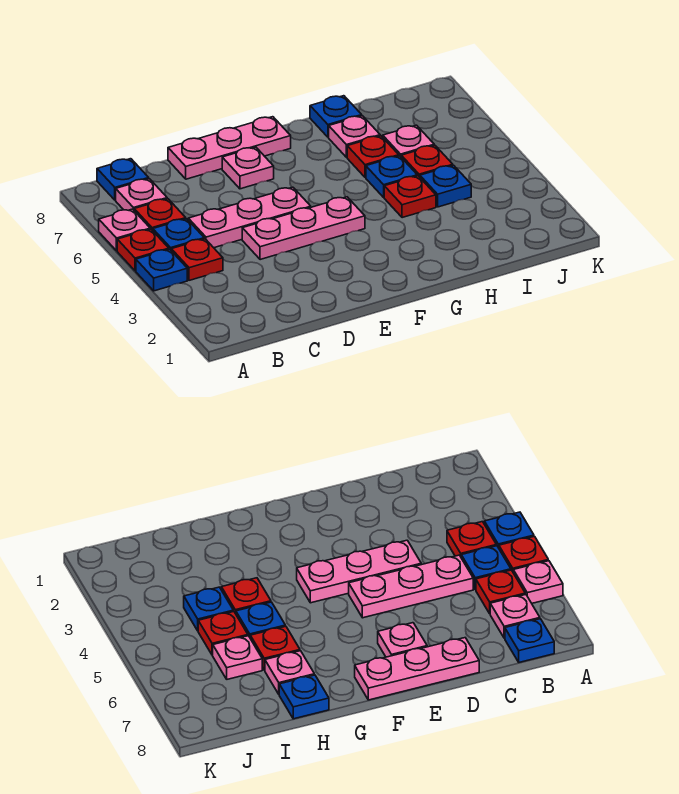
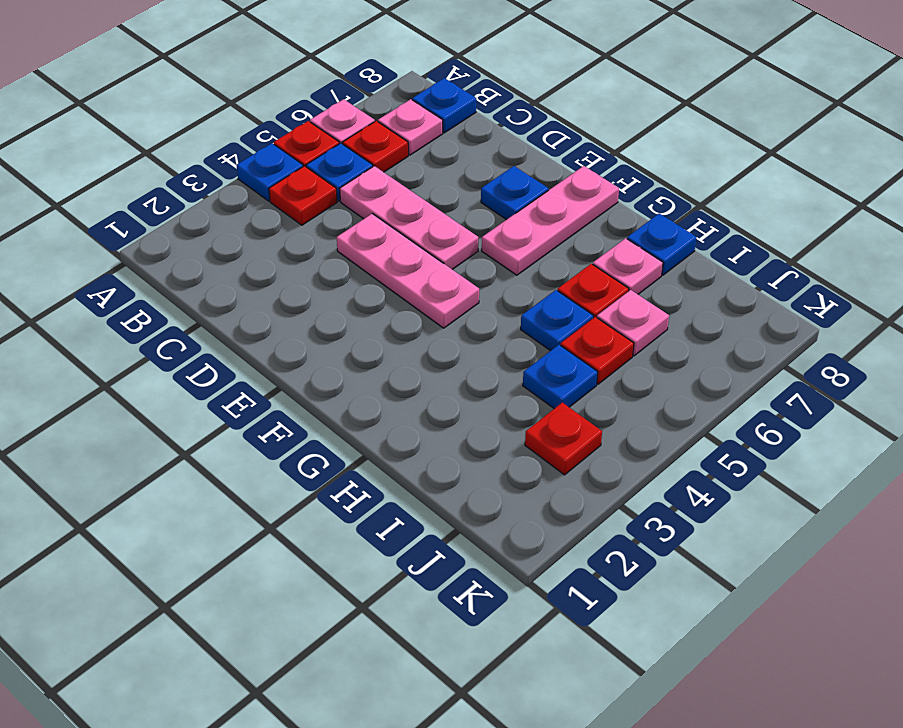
pink 1x3 plate [168,117,291,179] -> pink 1x3 plate turned to [482,166,619,275]
pink 1x1 plate [222,147,274,189] -> blue 1x1 plate [481,166,548,220]
red 1x1 plate [384,176,436,218] -> red 1x1 plate moved to [525,403,602,475]

